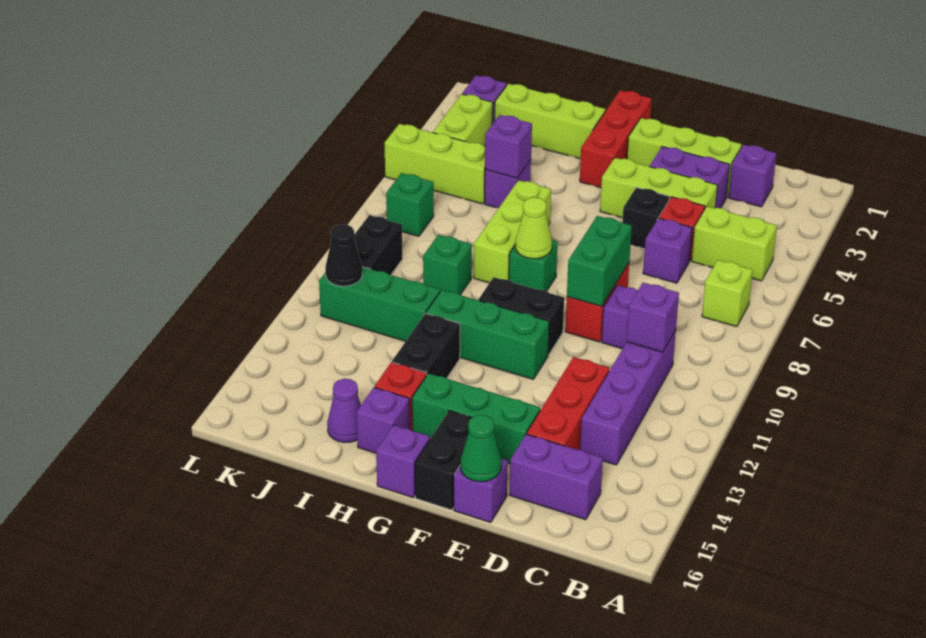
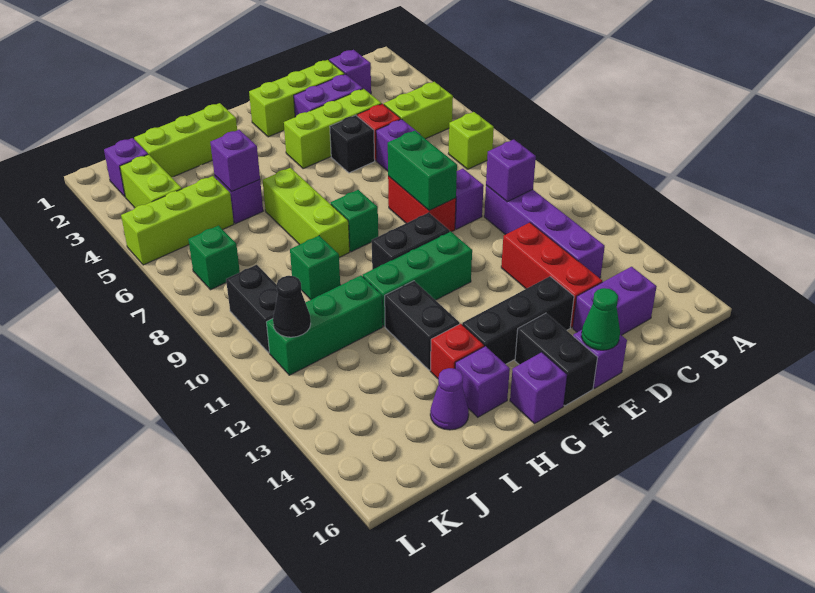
green 1x3 brick [412,373,540,463] -> black 1x3 brick [462,276,574,364]
red 1x3 brick [580,90,652,188] -> none
lime 1x1 cone [515,198,552,259] -> none

